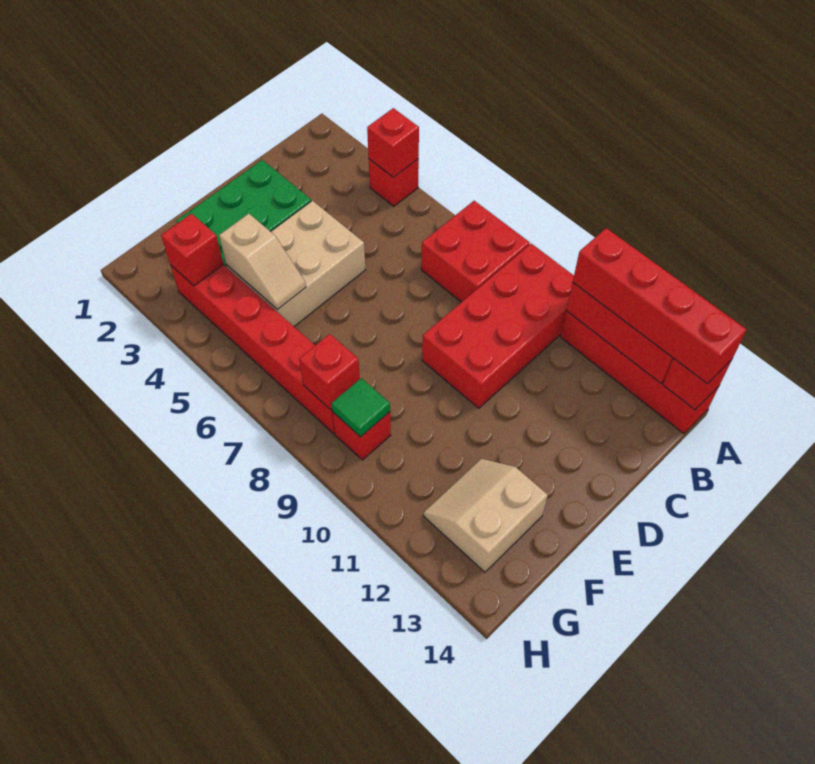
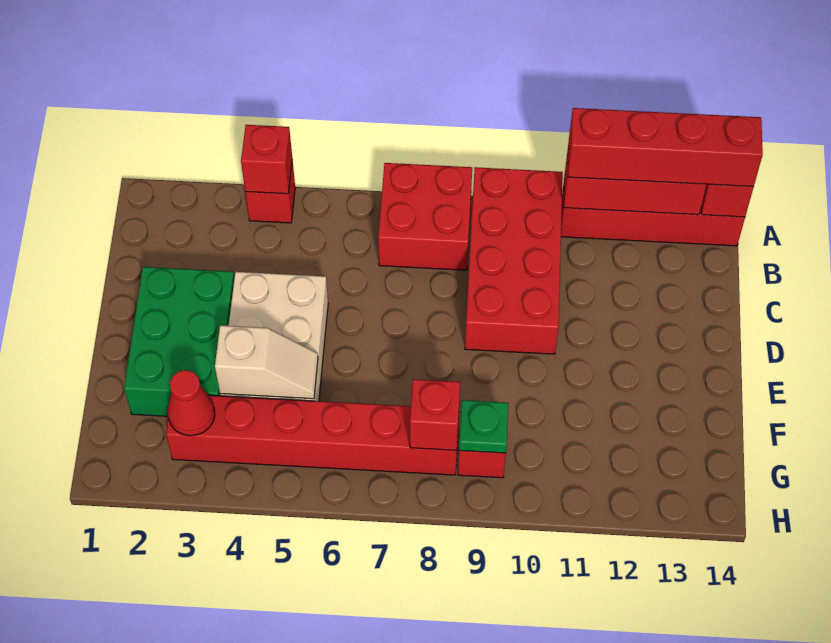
tan 2x2 slope [423,459,548,572] -> none
red 1x1 brick [161,214,223,286] -> red 1x1 cone [168,370,215,436]
green 1x1 tile [331,378,390,437] -> green 1x1 plate [459,400,508,453]

